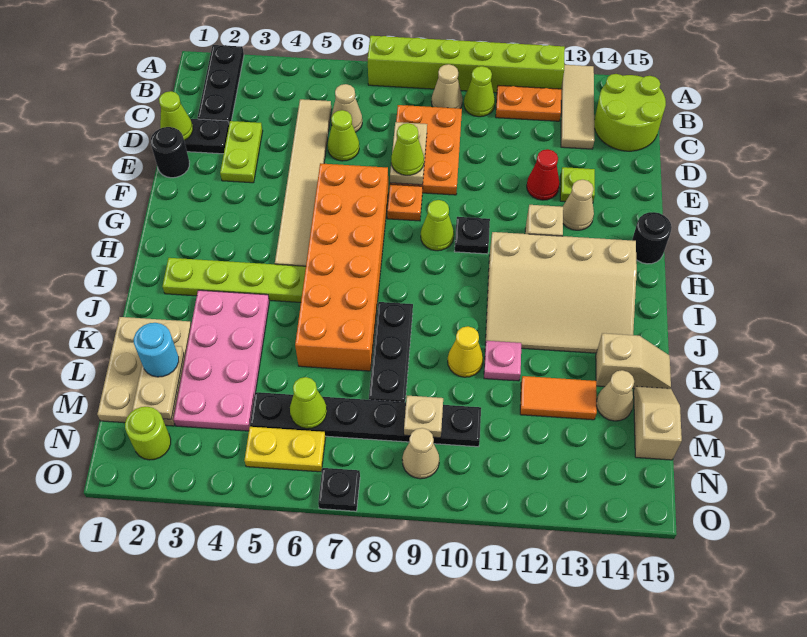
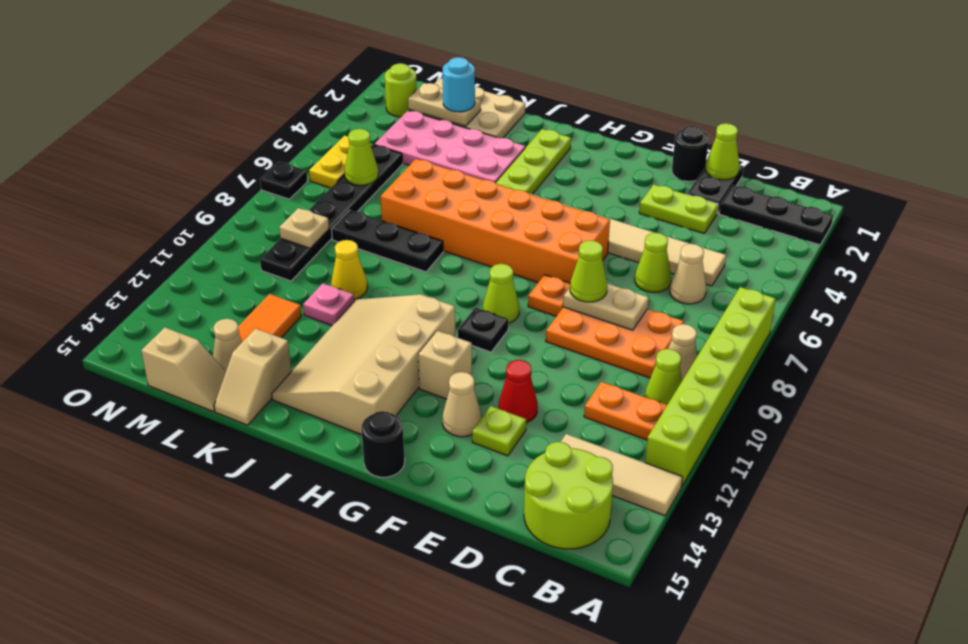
orange 1x2 plate [496,85,561,121] -> orange 1x2 plate turned to [584,381,667,440]
tan 1x1 cone [402,428,439,479] -> none

